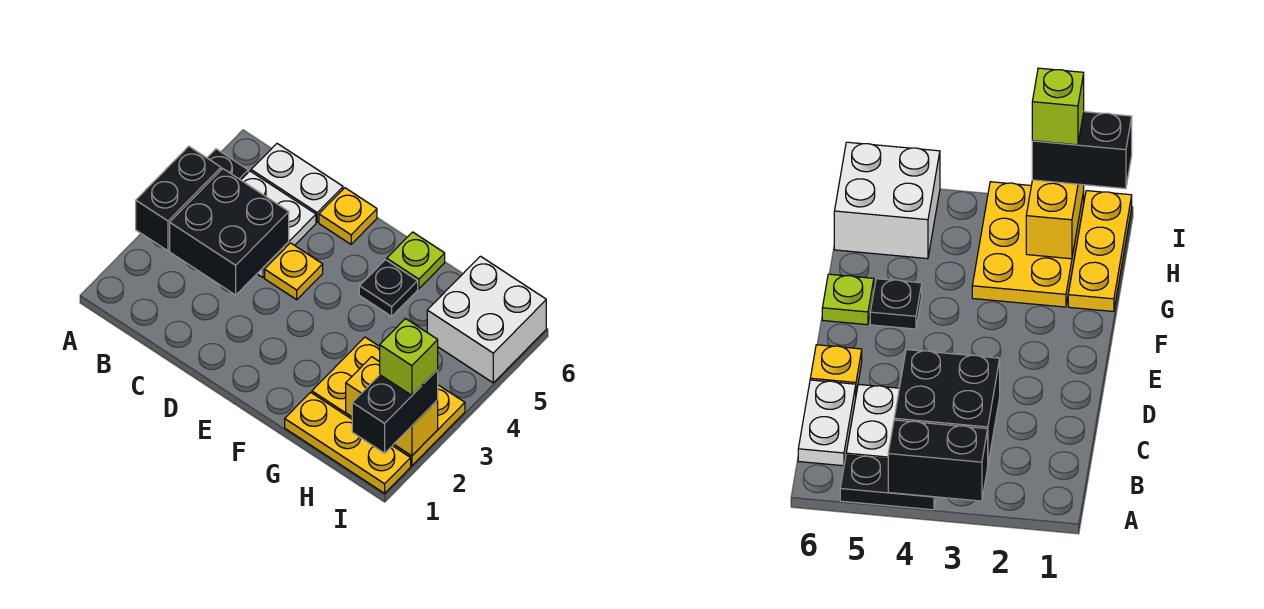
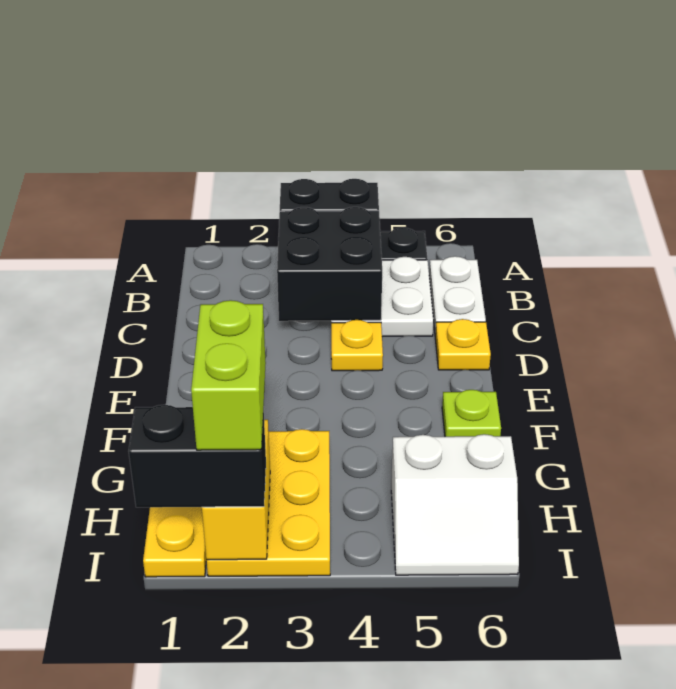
black 1x1 plate [359,260,418,316] -> none
white 2x2 brick [427,256,546,383] -> white 2x2 slope [391,434,519,575]
lime 1x1 brick [380,319,438,395] -> lime 1x2 brick [191,300,266,450]

